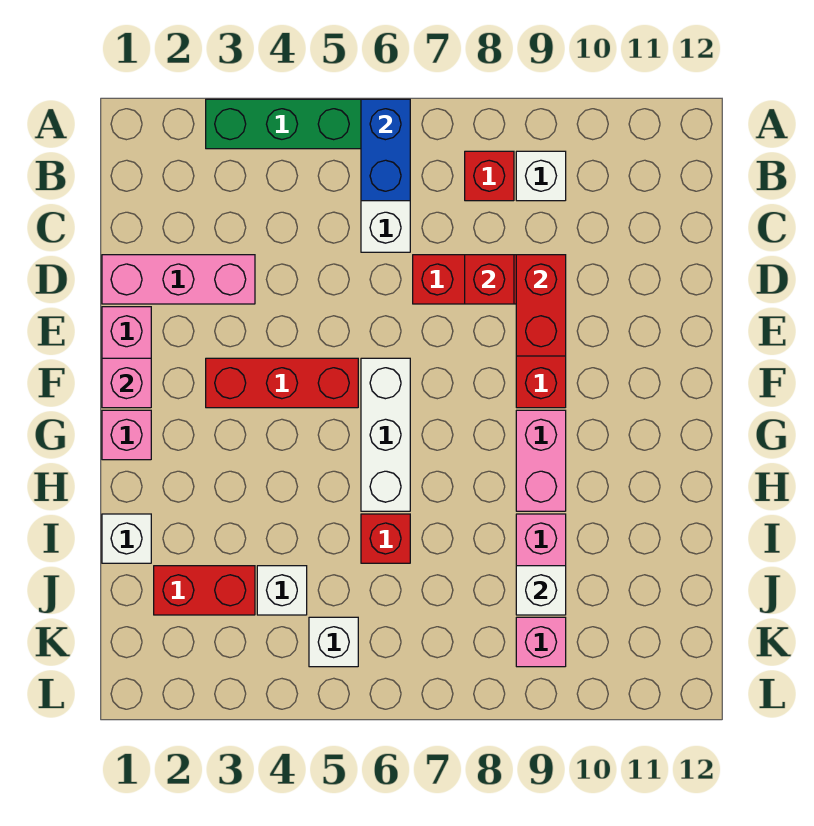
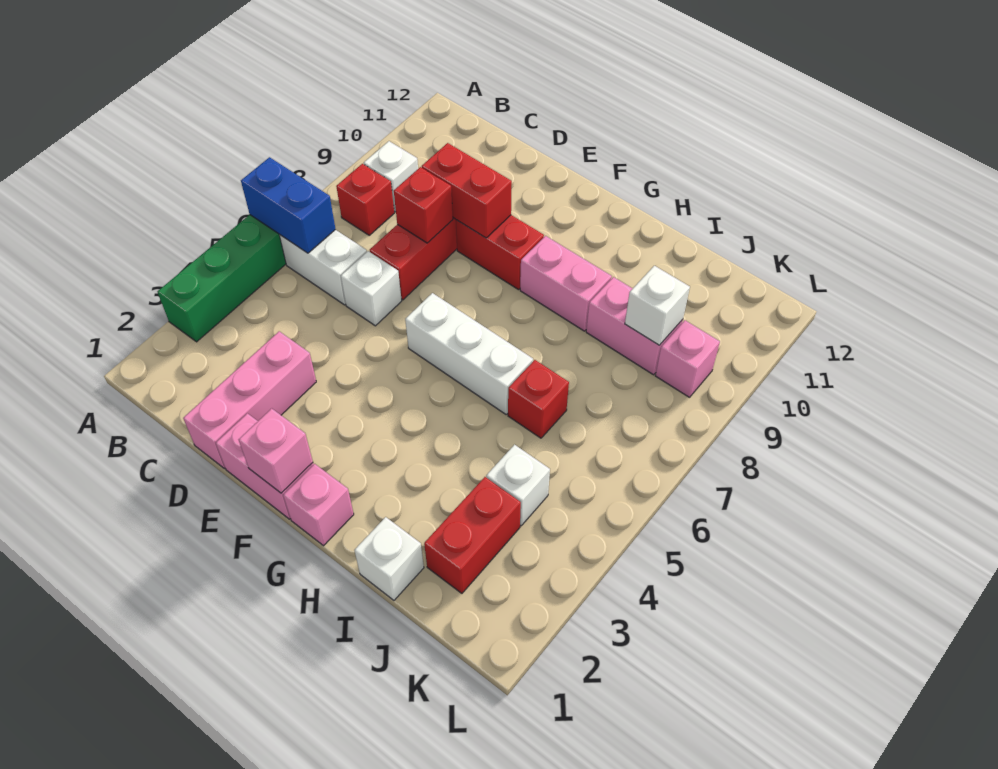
red 1x3 brick [206,358,358,408] -> none
white 1x1 brick [309,617,358,667] -> white 1x1 brick moved to [341,251,402,326]

